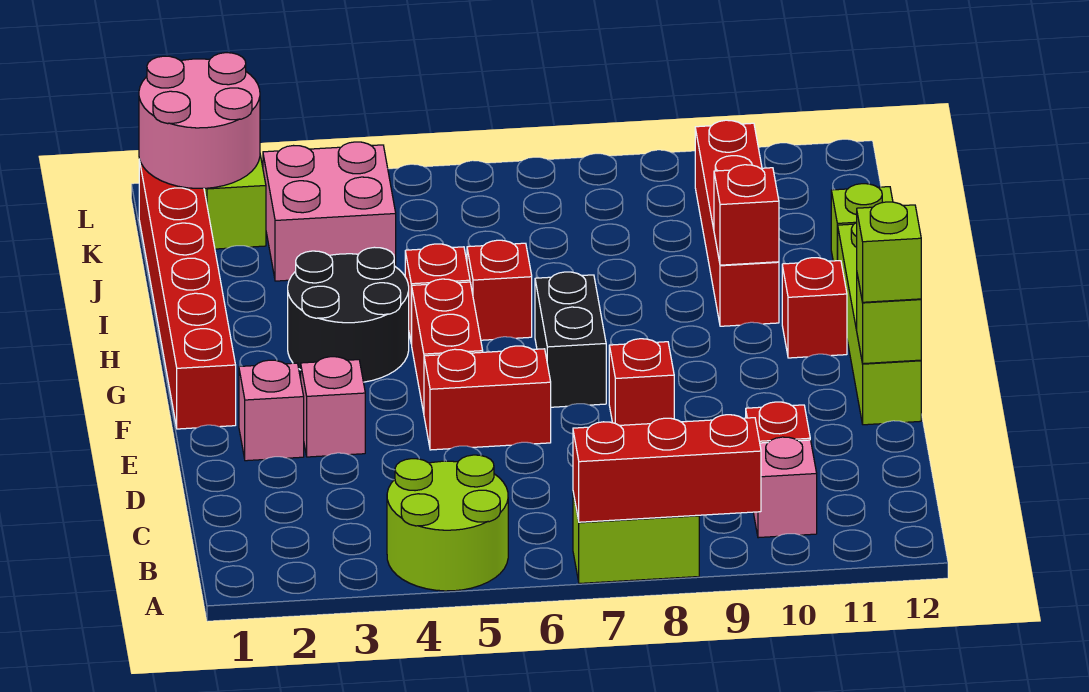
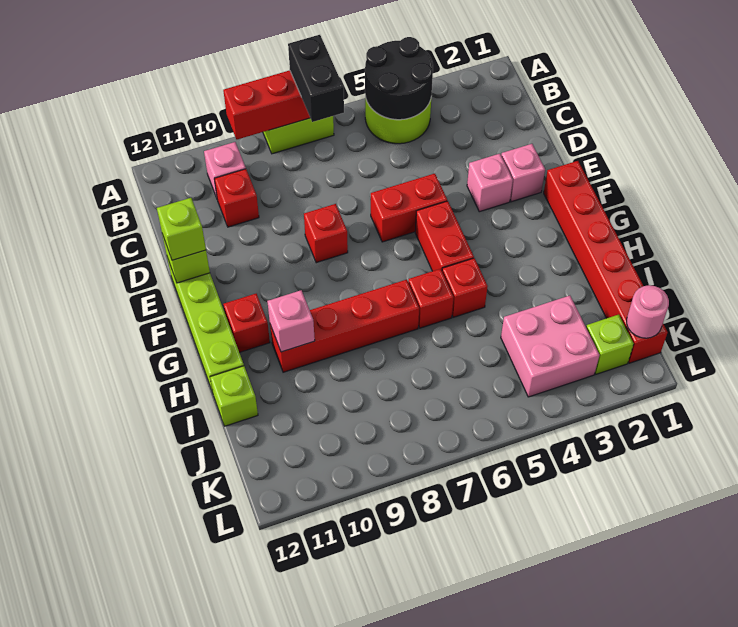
black 1x2 brick [535,272,606,407] -> black 1x2 brick moved to [288,35,344,122]
black 2x2 round brick [288,247,409,382] -> black 2x2 round brick moved to [365,37,433,120]
red 1x4 brick [695,120,779,326] -> red 1x4 brick turned to [270,280,419,372]
red 1x1 brick [714,165,779,265] -> pink 1x1 brick [267,290,315,352]
pink 2x2 round brick [139,53,260,188] -> pink 1x1 round brick [627,285,669,338]

